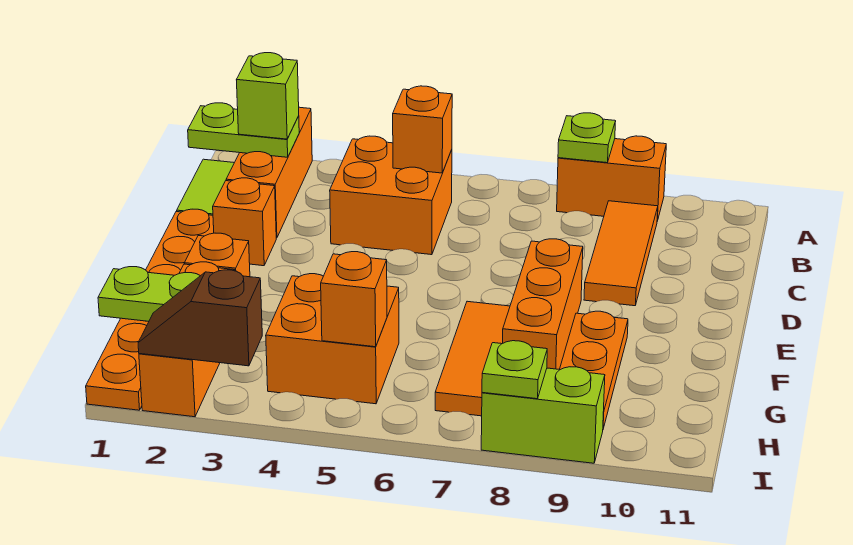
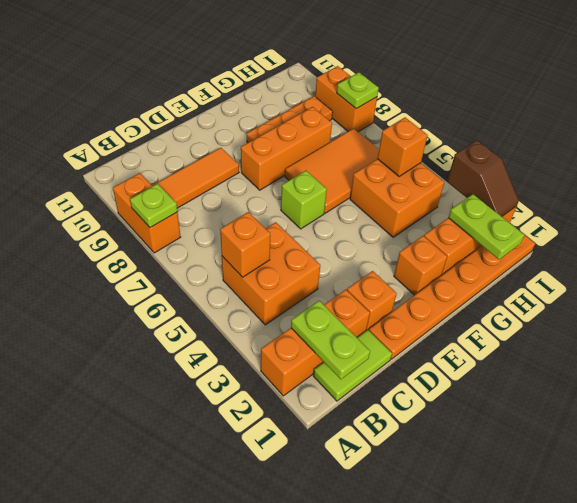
lime 1x1 brick [237,53,299,139] -> lime 1x1 brick moved to [281,171,327,229]
orange 1x3 tile [435,301,510,416] -> orange 2x3 tile [285,128,379,213]
lime 1x2 brick [481,367,605,463] -> orange 1x2 brick [315,66,377,132]

